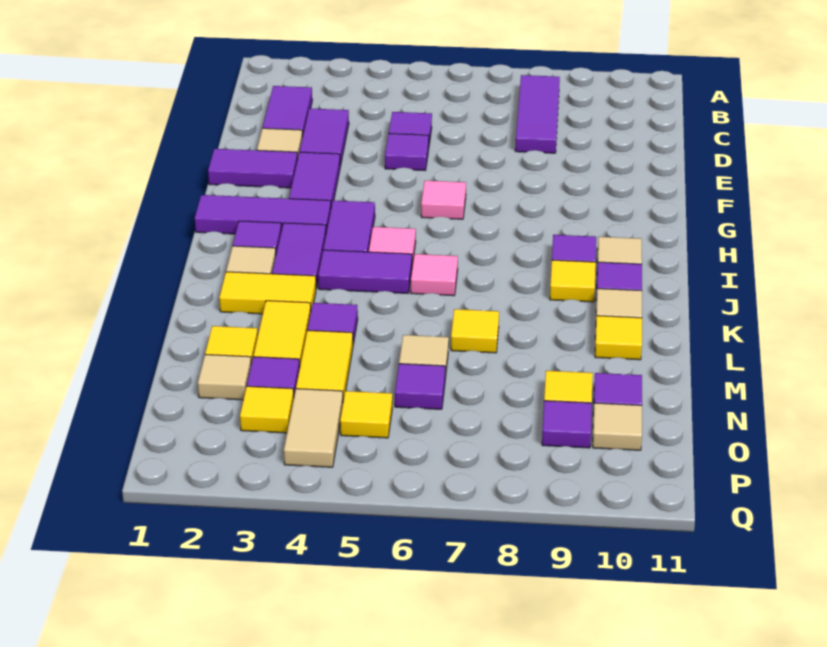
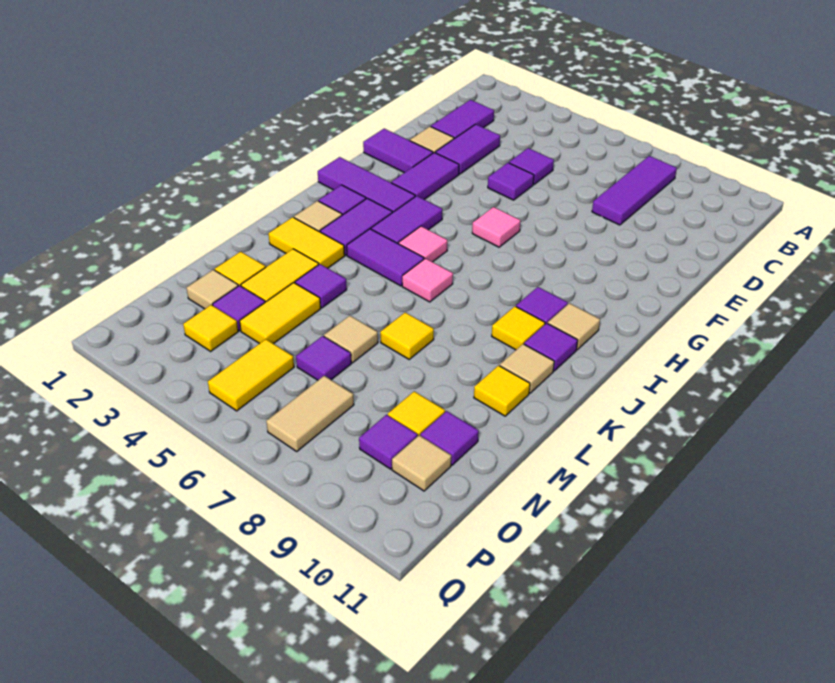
tan 1x2 tile [284,389,343,467] -> tan 1x2 tile moved to [266,376,354,451]
yellow 1x1 tile [340,391,392,438] -> yellow 1x2 tile [208,339,294,411]

